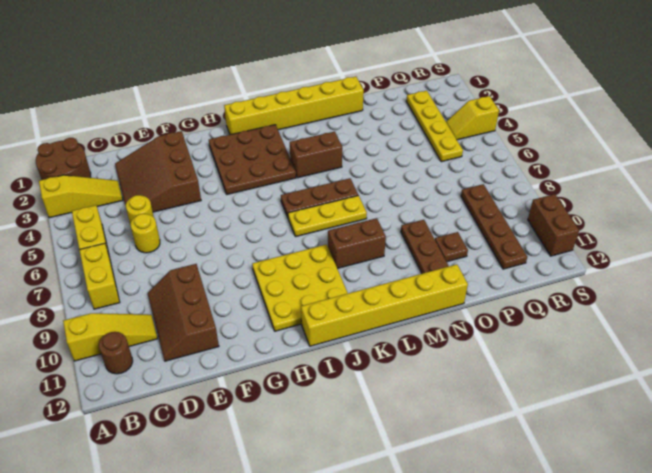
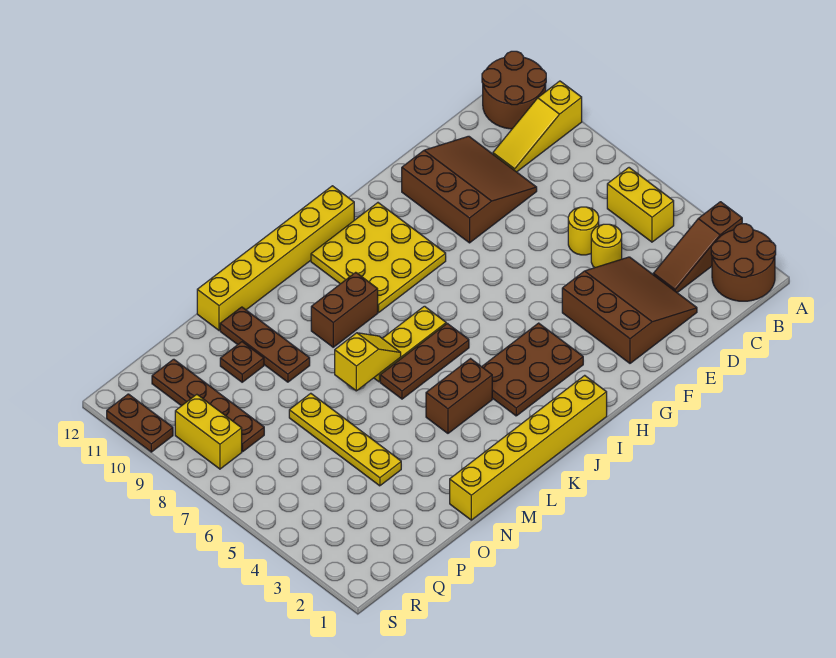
yellow 1x3 slope [39,175,123,218] -> brown 1x3 slope [653,202,742,293]
yellow 1x2 brick [79,243,120,309] -> yellow 1x2 brick moved to [175,394,242,469]
brown 1x1 round brick [99,332,133,374] -> brown 2x2 round brick [482,51,546,129]
brown 2x3 slope [148,264,219,361] -> brown 3x3 slope [402,136,537,243]
brown 3x3 plate [209,125,296,194] -> brown 2x3 plate [482,323,583,416]
yellow 1x4 plate [406,91,463,162] -> yellow 1x4 plate moved to [289,393,401,486]
yellow 1x2 slope [446,96,499,140] -> yellow 1x2 slope moved to [335,333,401,391]
brown 1x2 brick [528,194,579,256] -> brown 1x2 plate [107,394,173,452]

